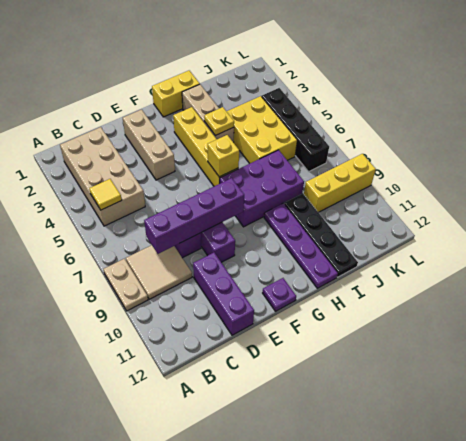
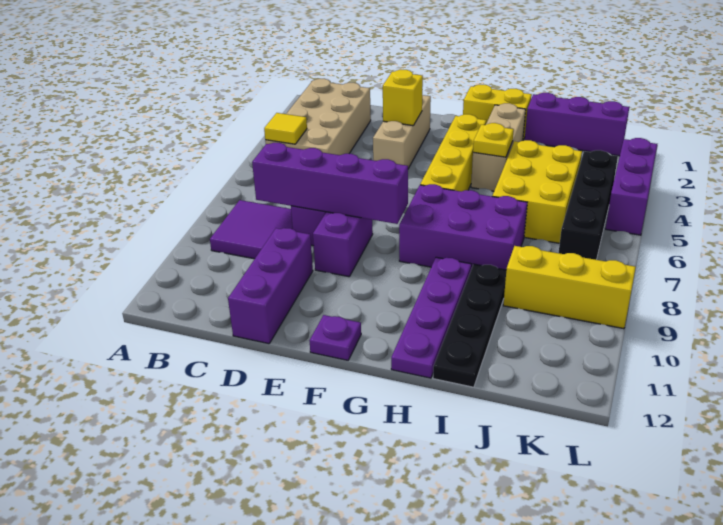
tan 1x2 plate [103,259,148,311] -> none
tan 2x2 tile [126,245,192,299] -> purple 2x2 tile [210,200,293,259]
yellow 1x1 brick [208,135,239,177] -> yellow 1x1 brick moved to [383,70,423,126]
none -> purple 1x3 brick [525,93,629,156]
none -> purple 1x3 brick [606,138,657,235]

